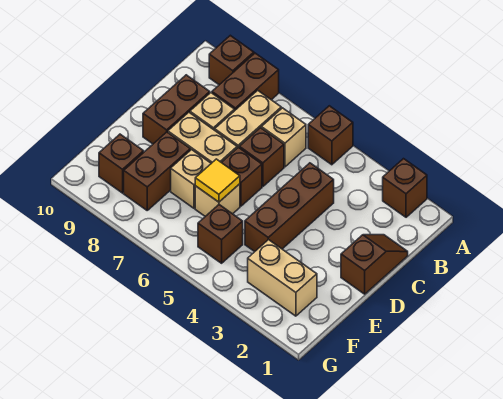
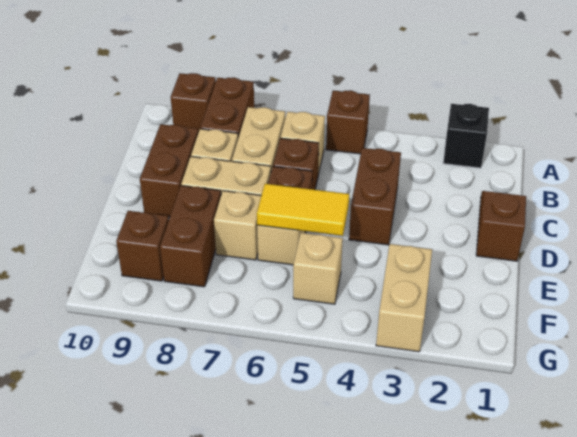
brown 1x1 brick [383,159,427,217] -> black 1x1 brick [443,104,489,168]
brown 1x3 brick [245,163,334,252] -> brown 1x2 brick [349,148,401,245]
yellow 1x1 tile [195,159,240,202] -> yellow 1x2 tile [257,184,349,236]
tan 1x2 brick [248,240,317,316] -> tan 1x2 brick turned to [376,244,432,352]
brown 1x1 brick [198,205,243,263] -> tan 1x1 brick [293,233,343,304]

